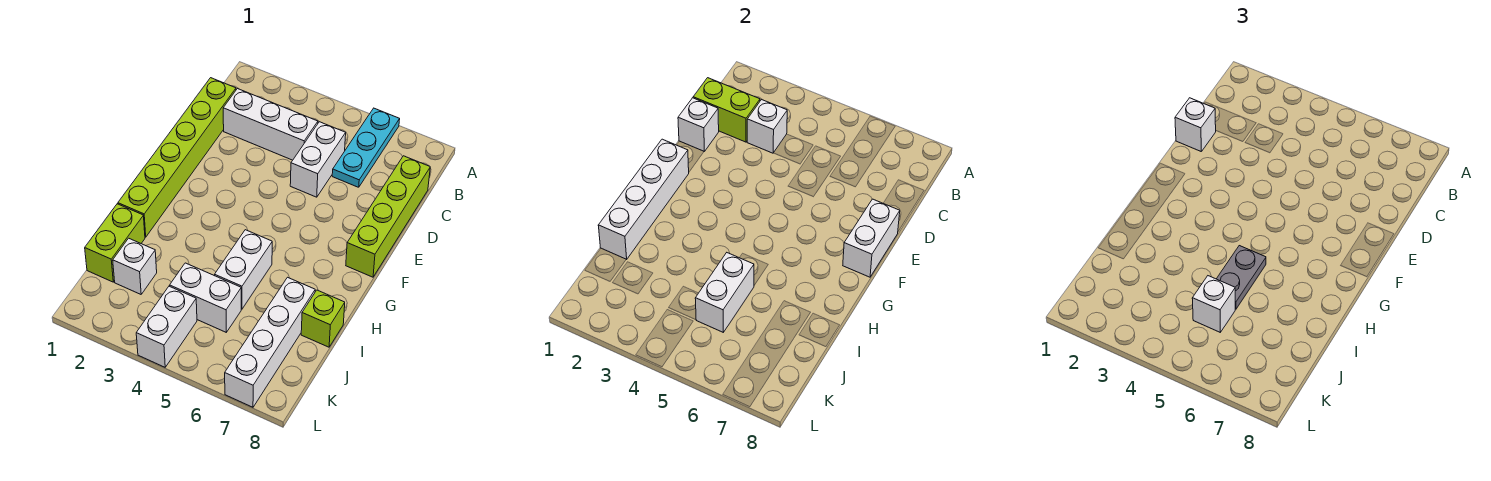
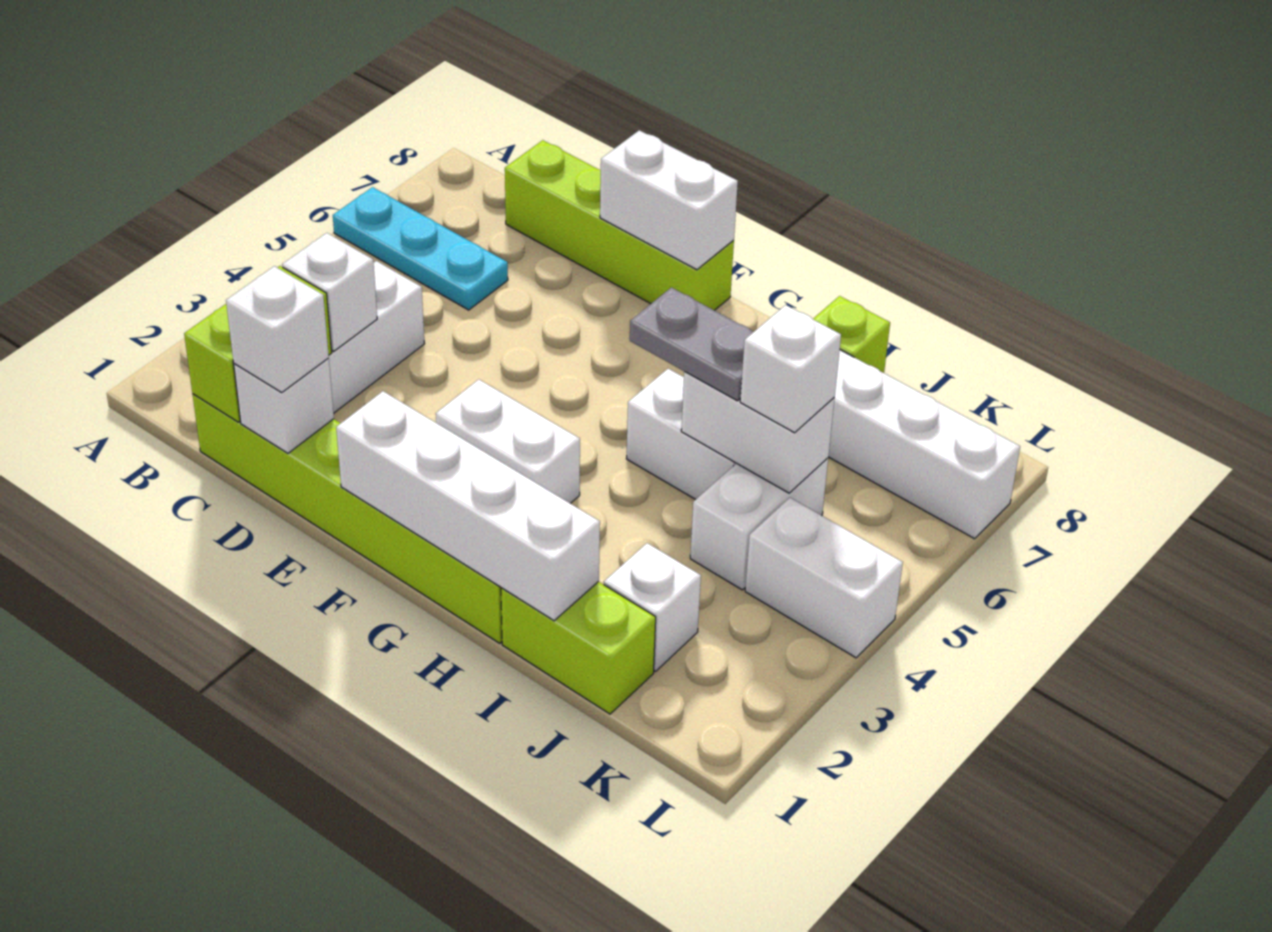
white 1x2 brick [290,122,346,197] -> white 1x2 brick moved to [436,379,580,503]

